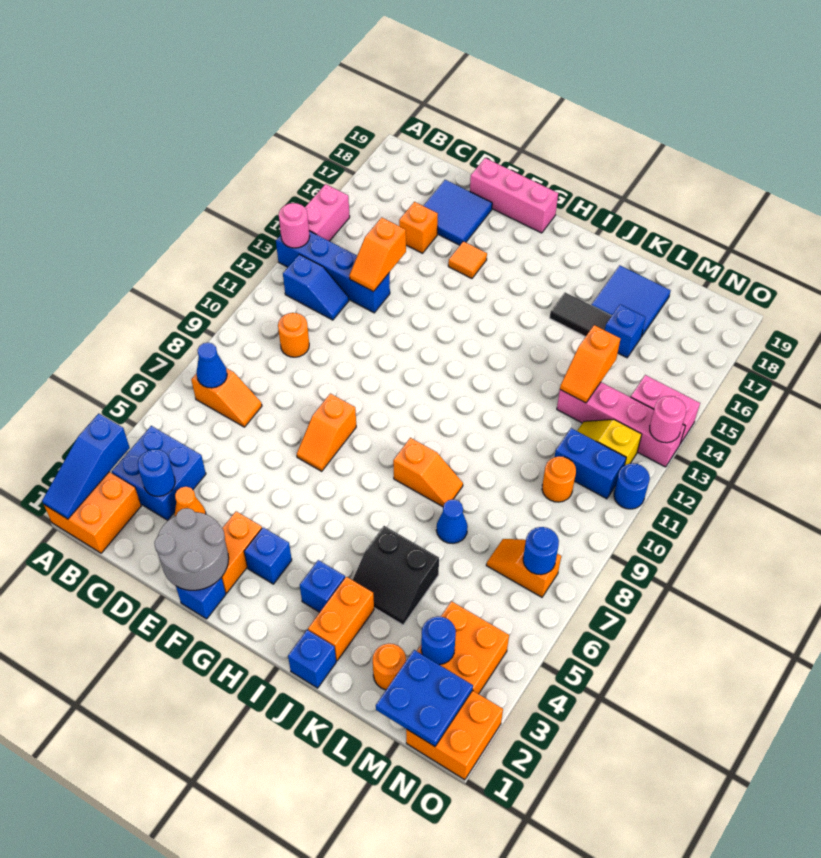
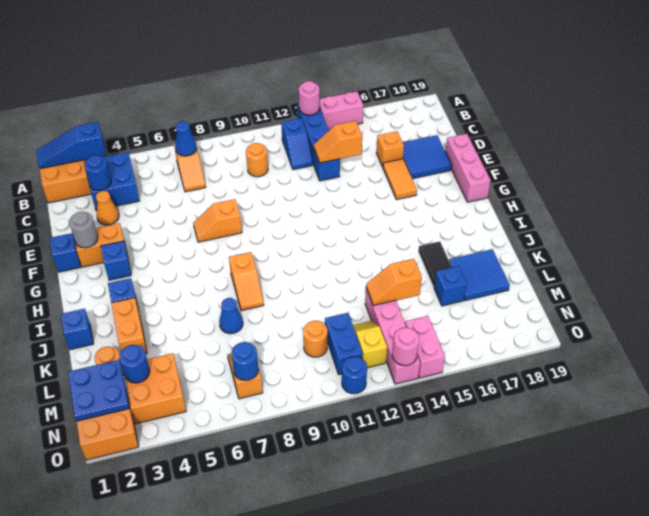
grey 2x2 round brick [154,508,229,590] -> grey 1x1 round brick [69,212,98,248]
orange 1x1 tile [448,241,487,279] -> orange 1x2 tile [383,159,417,200]
orange 1x2 brick [308,577,374,661] -> orange 1x2 brick turned to [111,298,147,354]
black 2x2 slope [353,526,439,625] -> none

